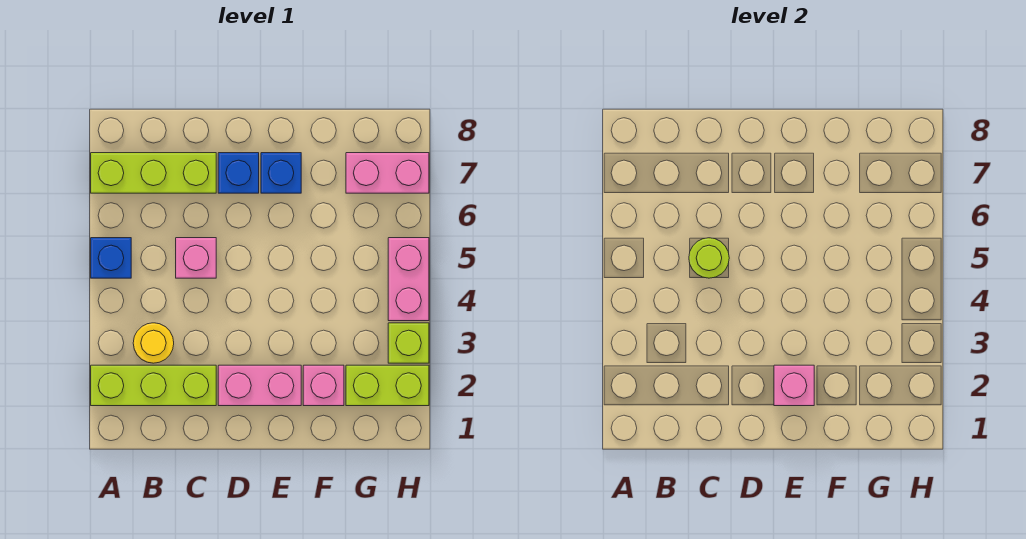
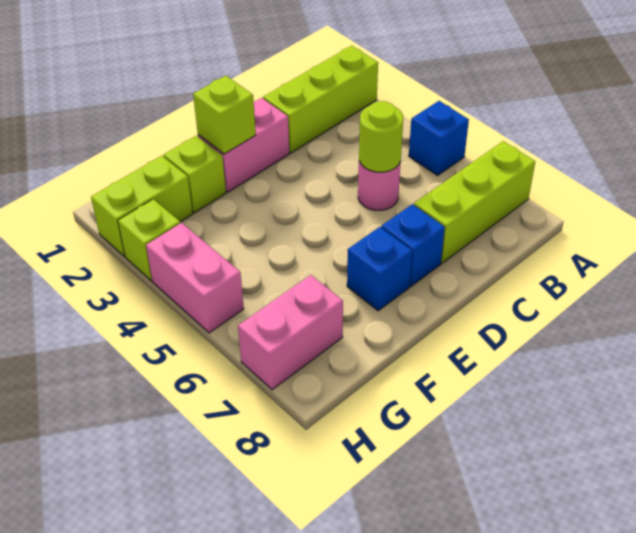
yellow 1x1 round brick [133,323,174,363] -> none
pink 1x1 brick [176,238,216,278] -> pink 1x1 round brick [358,161,401,210]
pink 1x1 brick [774,365,814,406] -> lime 1x1 brick [193,76,256,154]
pink 1x1 brick [303,365,344,406] -> lime 1x1 brick [164,136,226,213]

